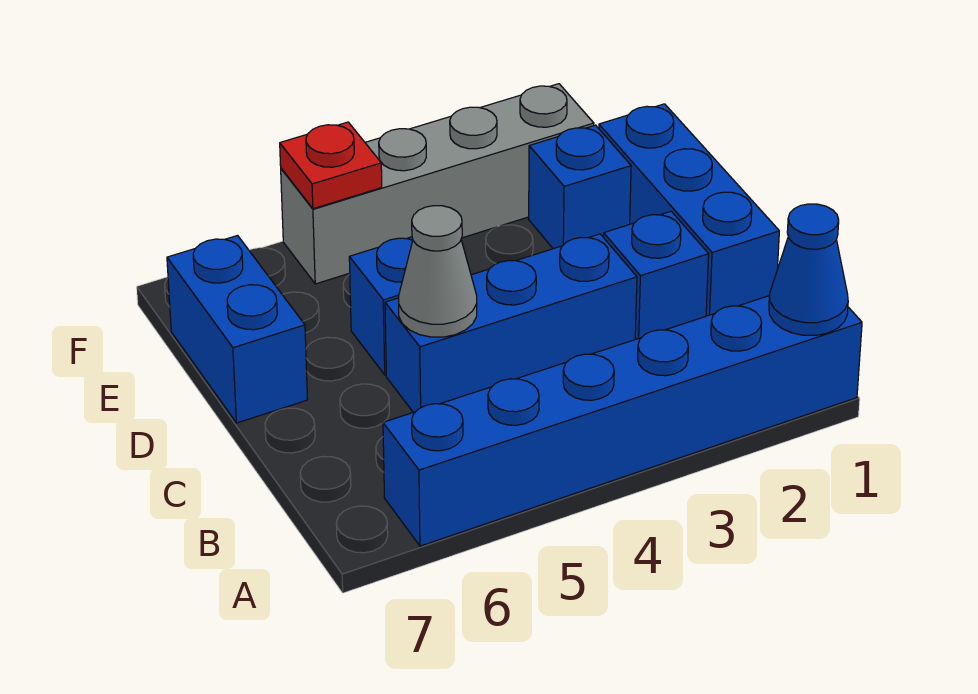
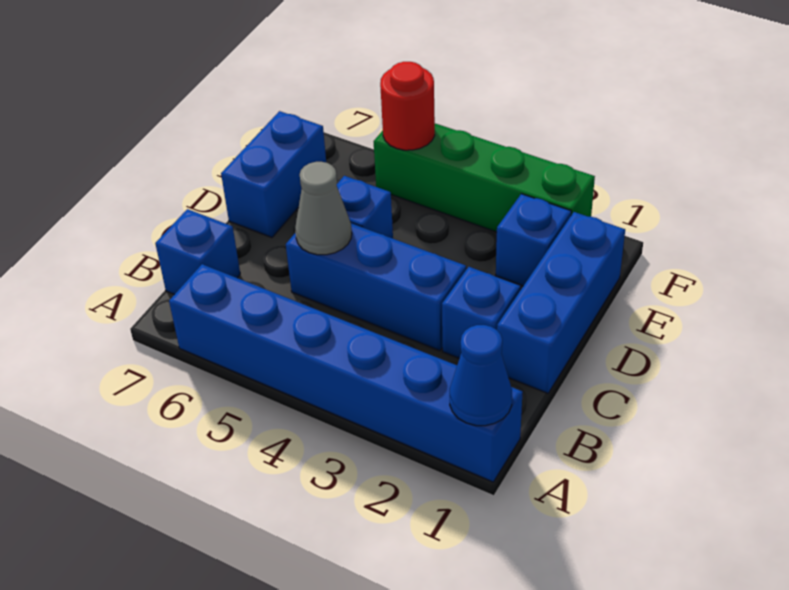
none -> blue 1x1 brick [155,209,240,295]
grey 1x4 brick [281,84,594,284] -> green 1x4 brick [374,124,595,232]
red 1x1 plate [280,122,382,209] -> red 1x1 round brick [380,62,435,150]

